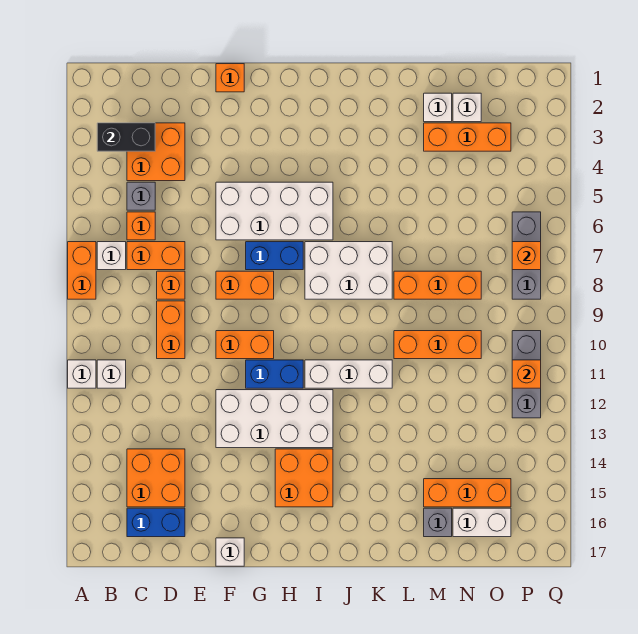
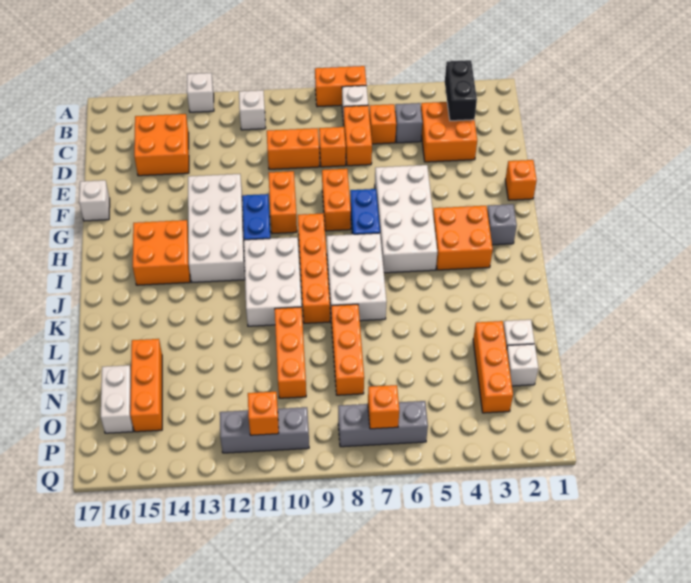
white 1x1 brick [68,360,96,388] -> white 1x1 brick moved to [187,73,214,112]
blue 1x2 brick [127,508,185,537] -> none
none -> orange 2x2 brick [433,206,493,270]
none -> orange 1x4 brick [298,214,330,323]
white 1x3 brick [305,360,392,388] -> white 2x3 brick [244,237,302,326]
grey 1x1 brick [424,508,452,537] -> grey 1x1 brick moved to [487,204,517,245]

